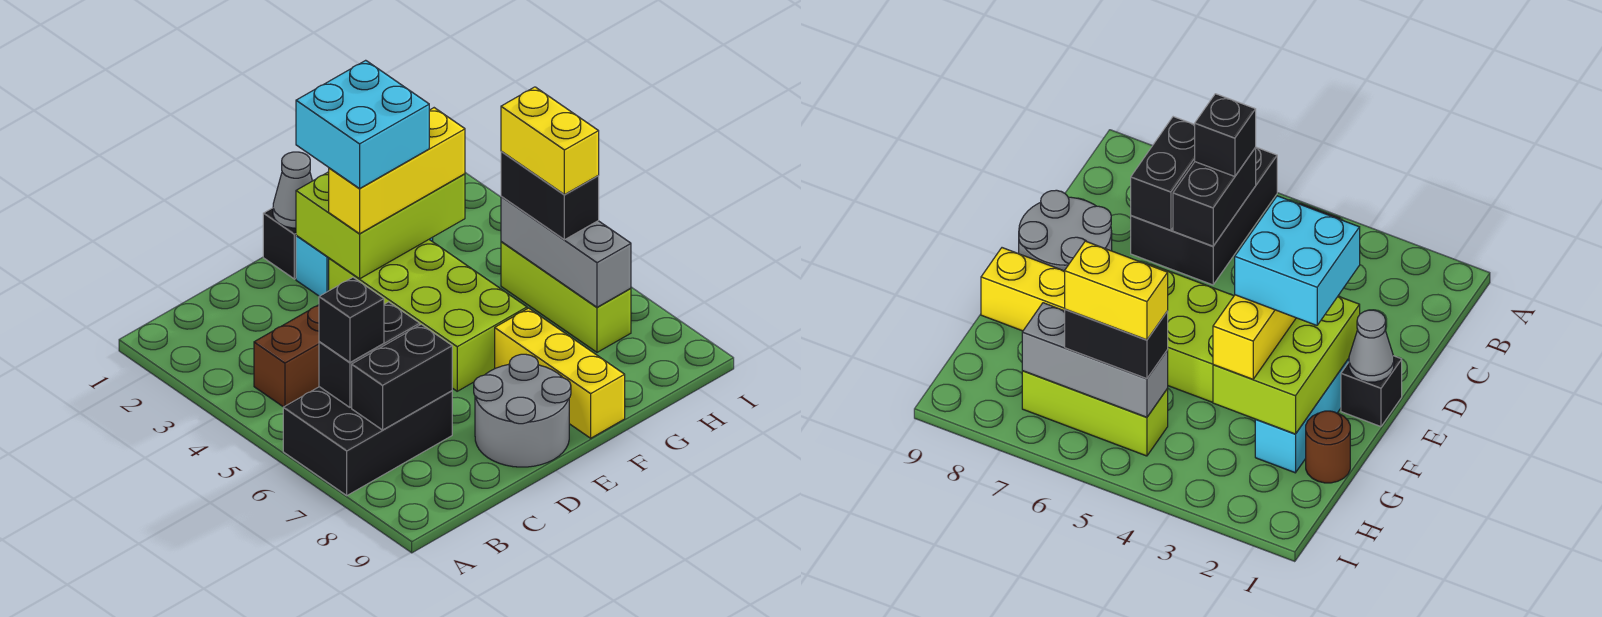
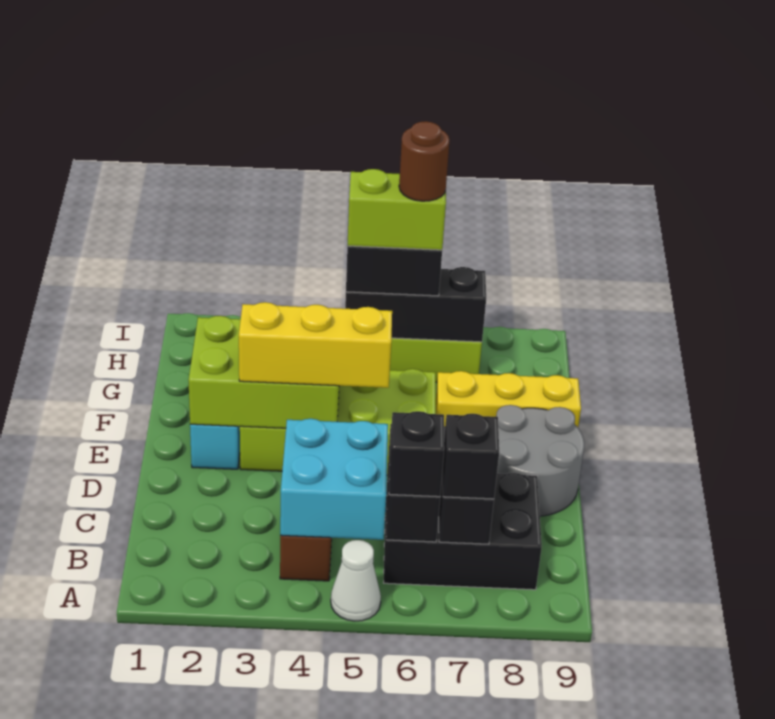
none -> white 1x1 cone [331,540,381,621]
black 2x3 brick [283,387,452,495] -> black 2x3 brick turned to [384,473,542,590]
black 1x1 brick [263,208,296,279] -> black 1x1 brick moved to [443,414,499,499]
grey 1x1 cone [273,152,312,228] -> none
lime 2x3 brick [296,172,465,279] -> lime 2x3 brick turned to [189,316,339,428]
cyan 2x2 brick [296,60,429,188] -> cyan 2x2 brick moved to [280,419,388,540]
yellow 1x3 brick [329,108,465,234] -> yellow 1x3 brick turned to [239,302,392,388]
brown 1x1 round brick [1306,411,1350,483] -> brown 1x1 round brick moved to [399,121,450,201]
grey 1x3 brick [501,196,631,307] -> black 1x3 brick [345,267,486,342]
yellow 1x2 brick [501,87,599,195] -> lime 1x2 brick [347,169,446,250]

